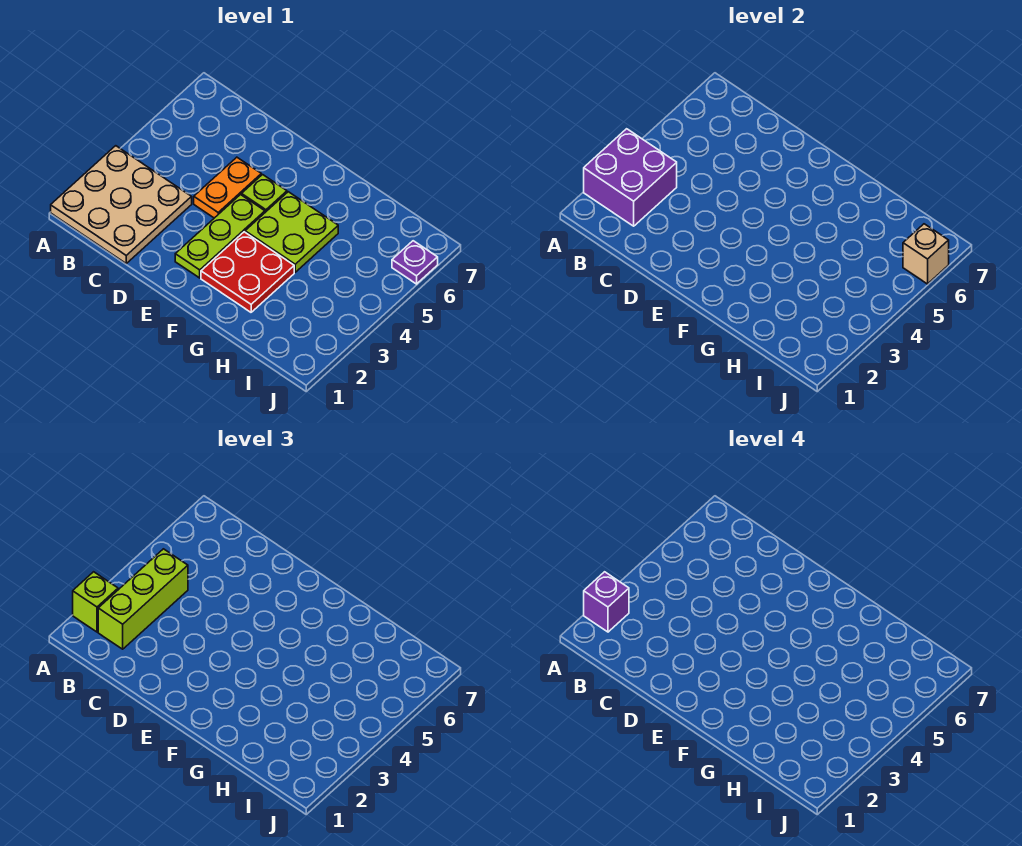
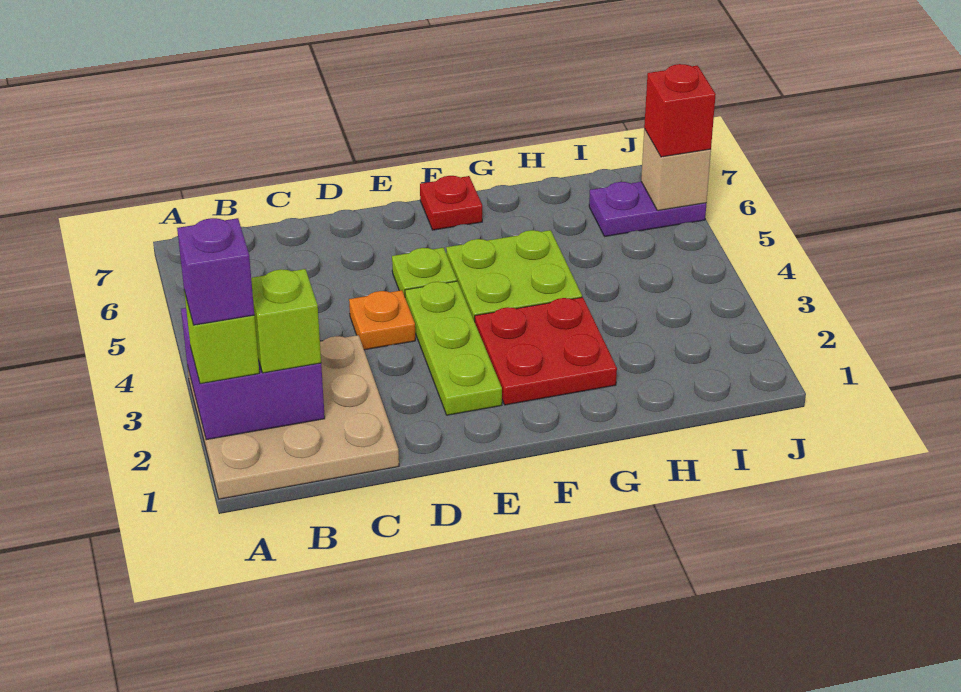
lime 1x3 brick [98,549,188,649] -> lime 1x1 brick [251,269,321,373]
orange 1x2 plate [194,157,261,218] -> orange 1x1 plate [349,290,415,350]
none -> red 1x1 plate [420,176,482,230]
purple 1x1 plate [392,241,438,284] -> purple 1x2 plate [589,182,706,236]
none -> red 1x1 brick [644,64,716,157]

